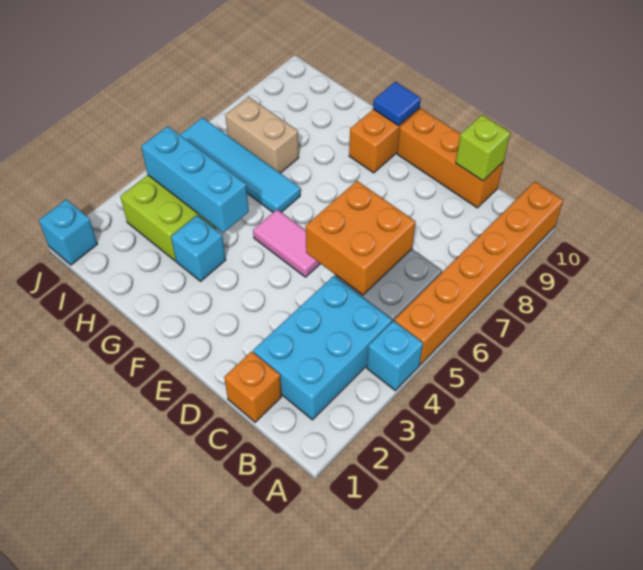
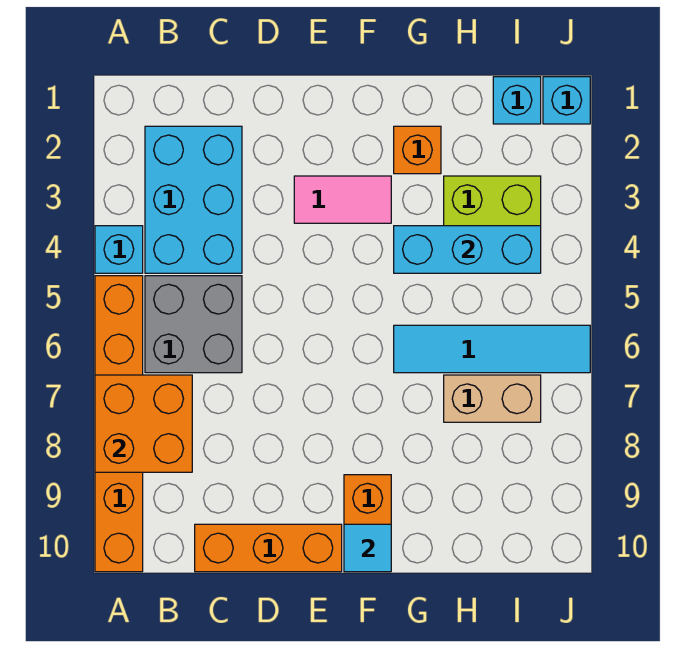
orange 1x1 brick [224,352,282,422] -> orange 1x1 brick moved to [394,126,441,174]
orange 2x2 brick [306,181,415,295] -> orange 2x2 brick moved to [95,375,192,472]
lime 1x1 brick [456,115,510,181] -> none
pink 1x2 tile [253,210,320,277] -> pink 1x2 tile moved to [294,176,391,223]
blue 1x1 tile [373,82,421,126] -> cyan 1x1 tile [344,524,391,572]
cyan 1x1 brick [171,215,226,281] -> cyan 1x1 brick moved to [493,77,541,124]

